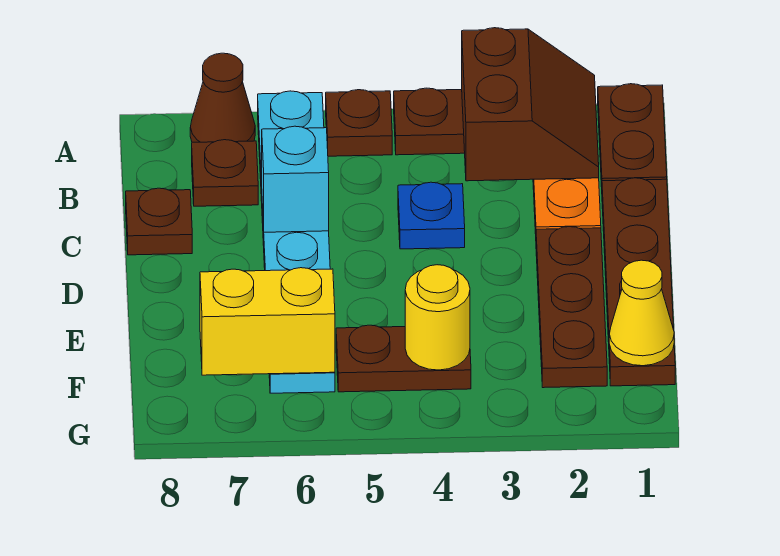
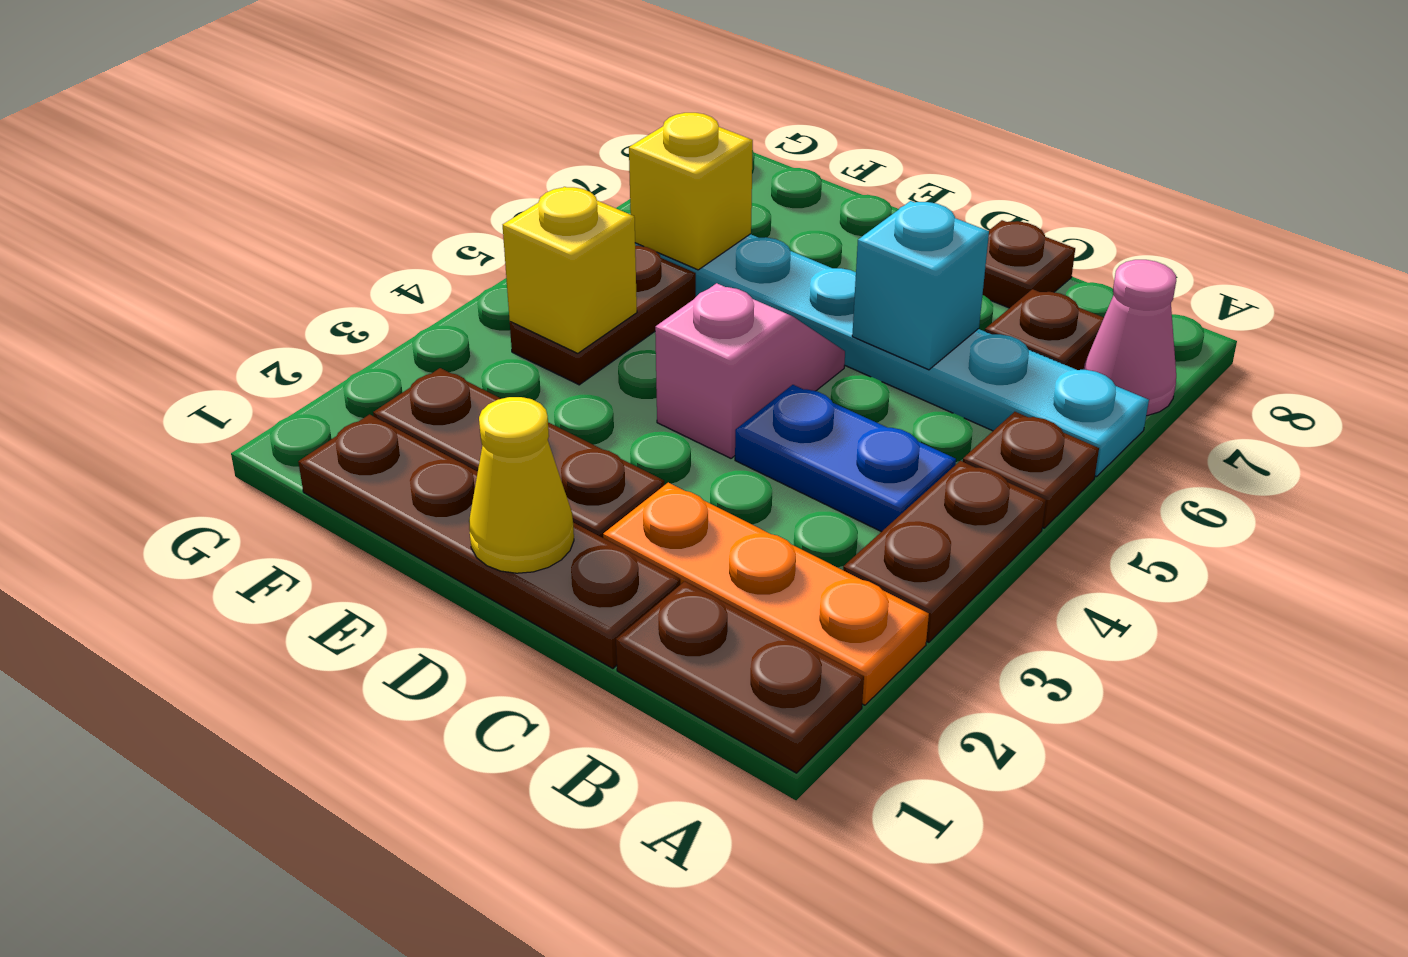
brown 2x2 slope [462,28,599,181] -> none
brown 1x1 cone [190,53,255,142] -> pink 1x1 cone [1084,260,1176,416]
blue 1x1 plate [398,182,465,249] -> blue 1x2 plate [735,385,956,532]
none -> pink 1x2 slope [655,283,845,458]
yellow 1x1 cone [609,260,674,366] -> yellow 1x1 cone moved to [469,397,574,573]
yellow 1x1 round brick [405,265,470,370] -> yellow 1x1 brick [503,187,637,353]
yellow 1x2 brick [200,268,335,375] -> yellow 1x1 brick [629,113,753,270]

